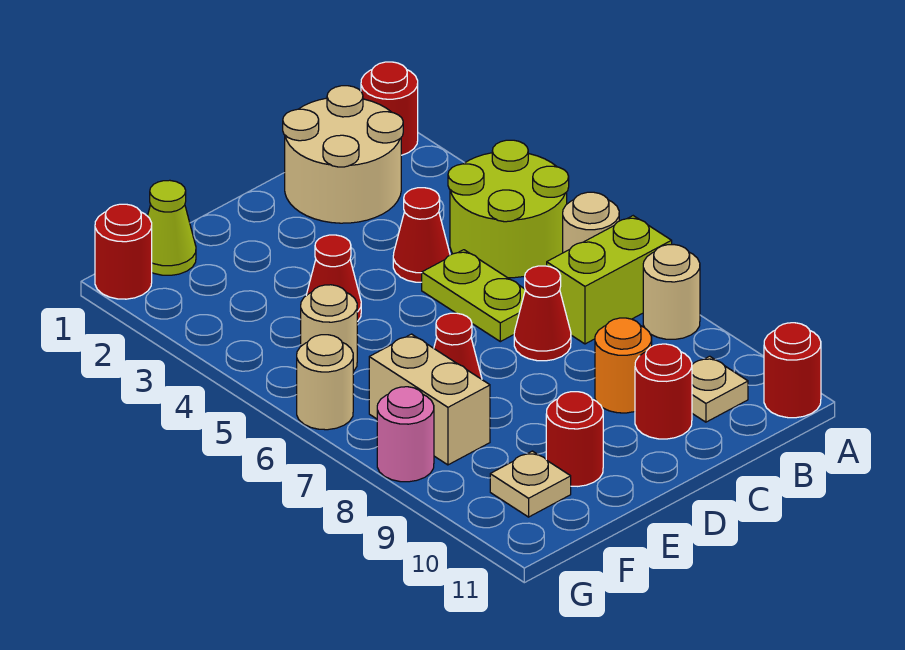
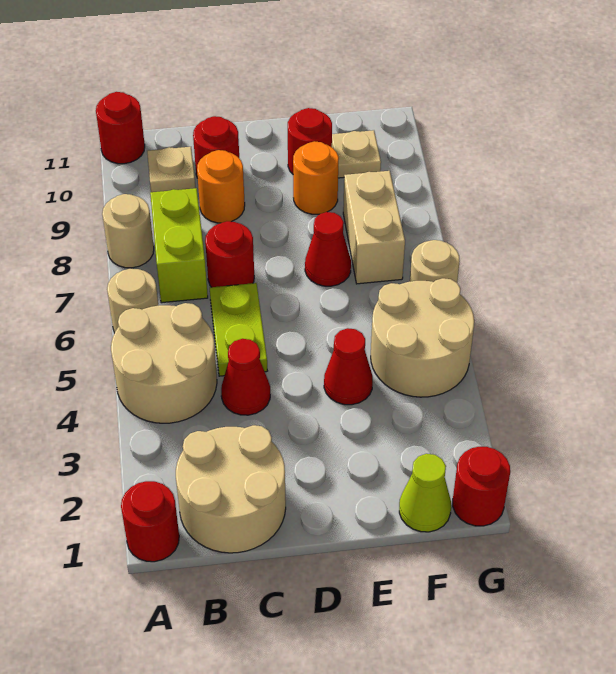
lime 2x2 round brick [448,140,569,278] -> tan 2x2 round brick [111,303,217,423]
lime 1x2 brick [547,216,672,344] -> lime 1x2 brick turned to [150,188,208,303]
red 1x1 cone [514,266,571,361] -> red 1x1 round brick [205,221,254,287]
none -> orange 1x1 round brick [293,141,339,214]
tan 1x1 round brick [301,285,357,372] -> tan 2x2 round brick [371,278,474,397]
pink 1x1 round brick [377,387,434,482] -> none

